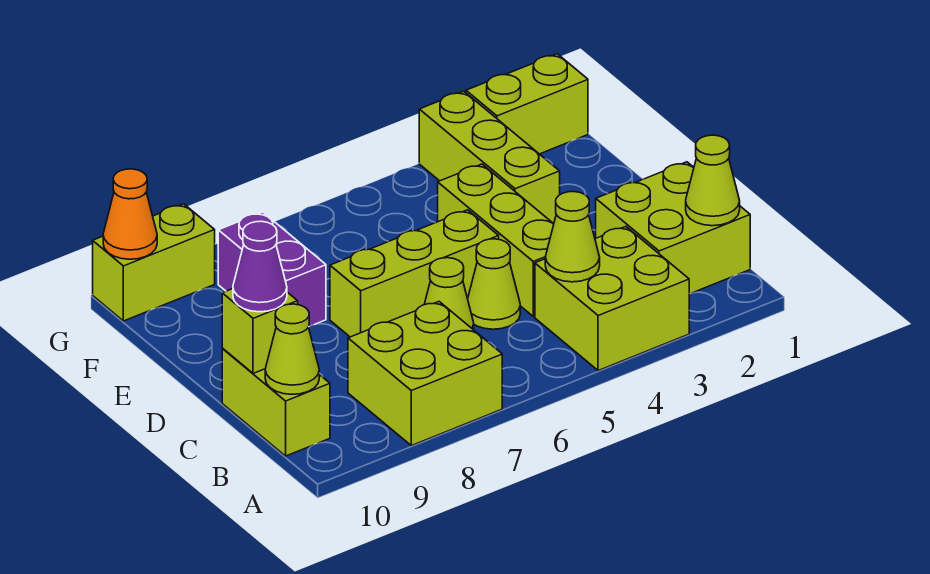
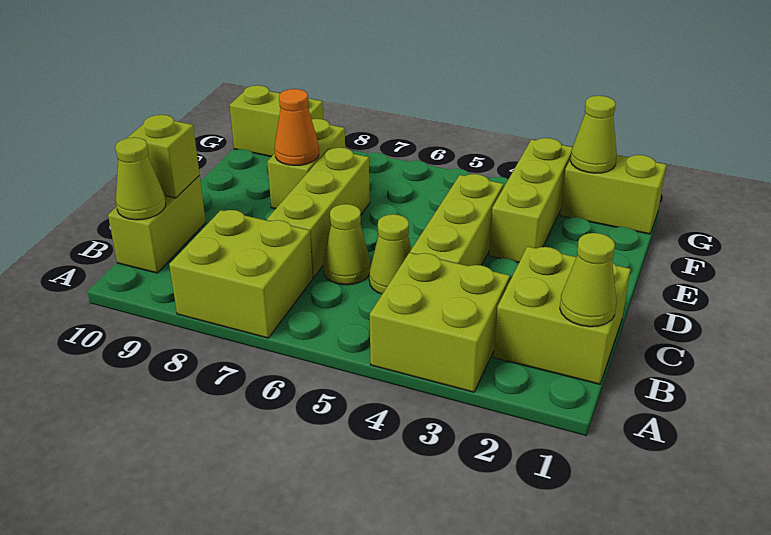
lime 1x1 cone [545,192,600,282] -> lime 1x1 cone moved to [570,96,617,173]
purple 1x1 cone [233,221,287,312] -> none
lime 1x3 brick [330,210,499,337] -> lime 1x3 brick turned to [267,148,370,278]
purple 1x2 brick [218,212,326,326] -> lime 1x2 brick [267,119,345,209]
orange 1x1 cone [103,169,157,259] -> orange 1x1 cone moved to [275,89,319,166]

